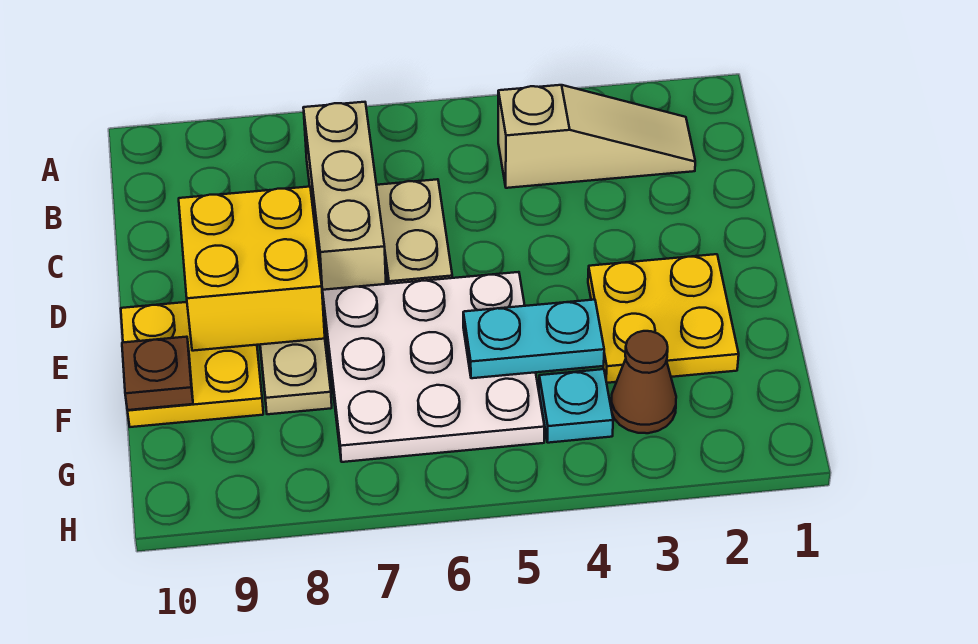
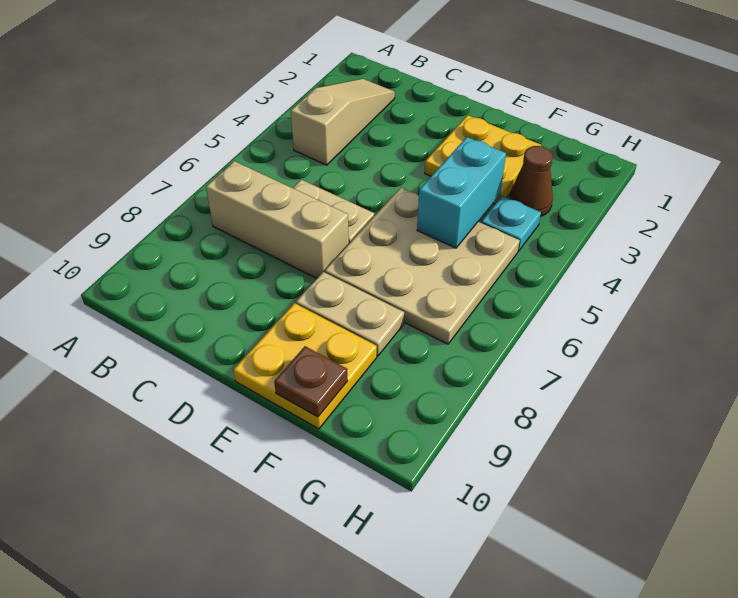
yellow 2x2 brick [179,187,325,351] -> none
white 3x3 plate [322,272,544,462] -> tan 3x3 plate [325,188,520,344]
cyan 1x2 plate [463,300,604,378] -> cyan 1x2 brick [417,137,506,248]

